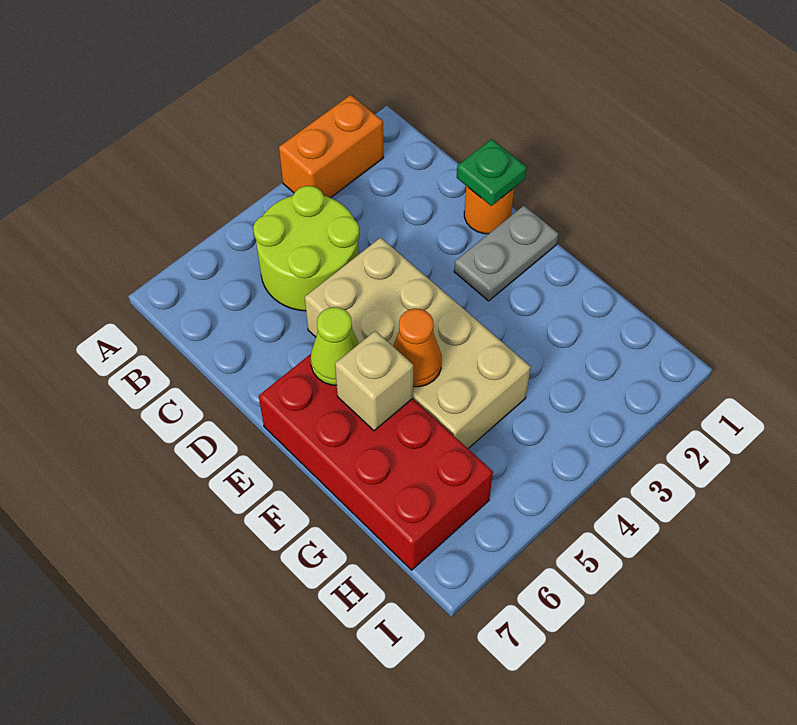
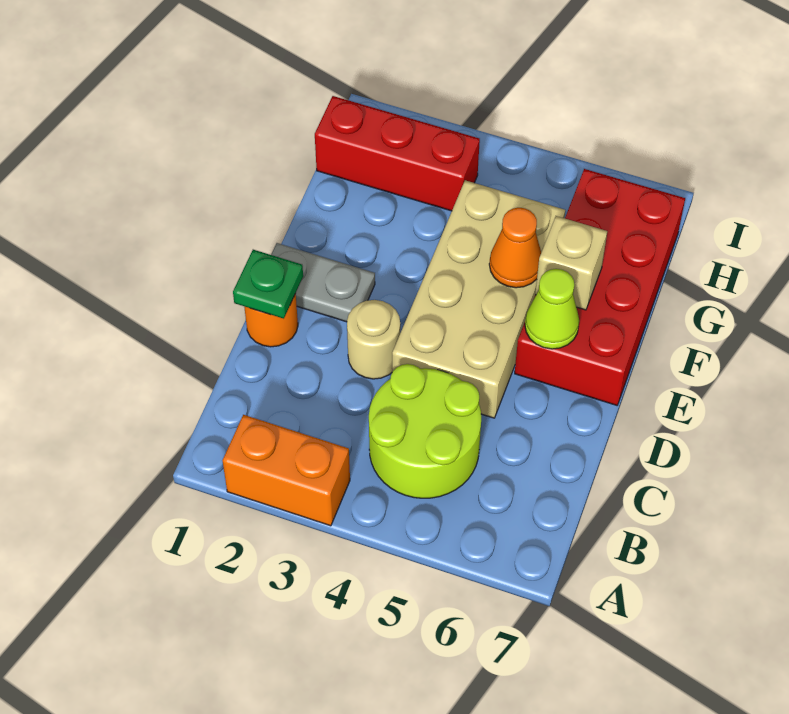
none -> tan 1x1 round brick [347,300,400,379]
none -> red 1x3 brick [315,96,480,211]

